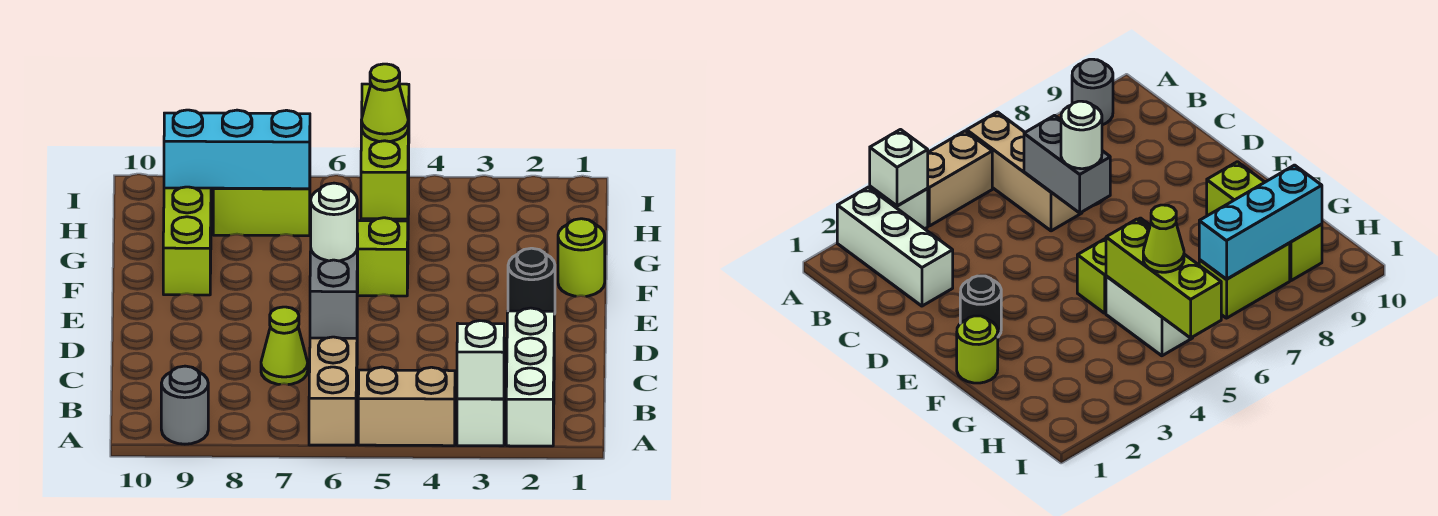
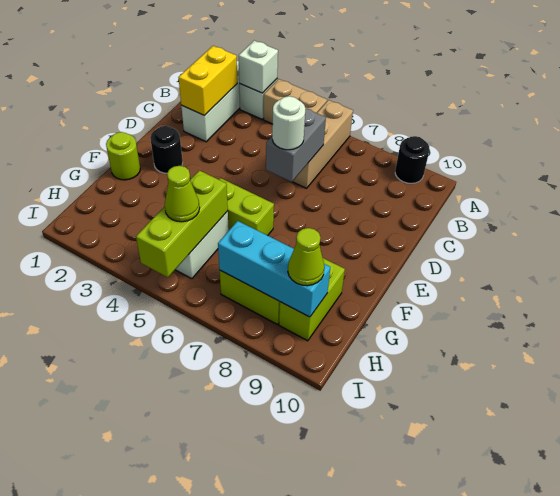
grey 1x1 round brick [161,366,208,444] -> black 1x1 round brick [395,136,430,183]
none -> yellow 1x2 brick [178,46,237,115]
lime 1x1 cone [261,307,308,385] -> lime 1x1 cone moved to [288,228,324,286]
lime 1x3 brick [163,187,211,295] -> lime 1x2 brick [279,258,345,341]

